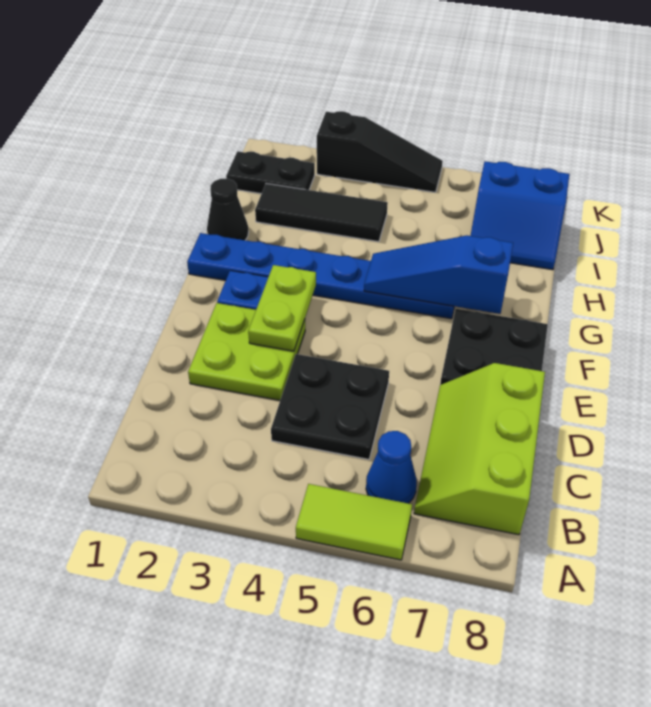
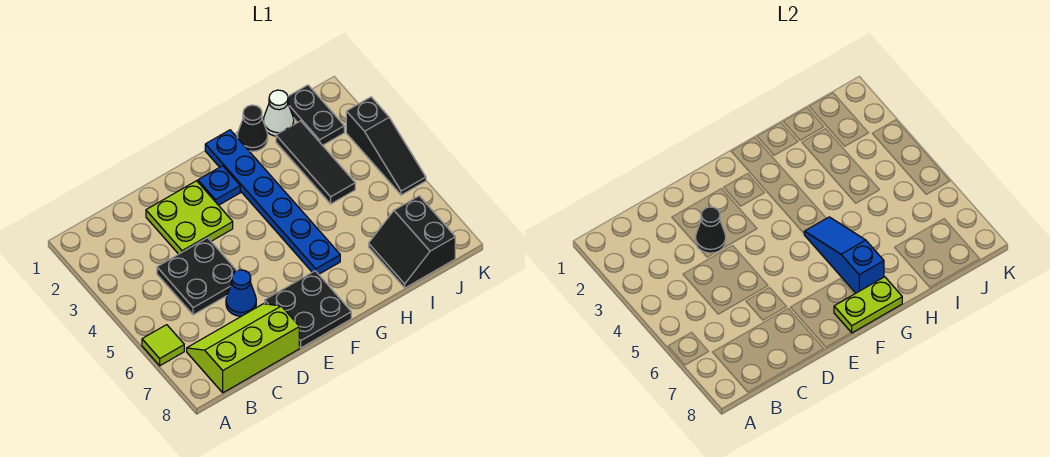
lime 1x2 tile [296,484,412,560] -> lime 1x1 tile [142,325,184,366]
blue 1x1 cone [366,431,417,503] -> blue 1x1 cone moved to [226,270,256,316]
none -> black 1x1 cone [695,207,726,253]
lime 1x2 plate [248,265,316,351] -> lime 1x2 plate moved to [834,277,902,333]
none -> white 1x1 cone [263,90,294,136]
blue 2x2 slope [471,161,569,270] -> black 2x2 slope [369,196,455,288]

